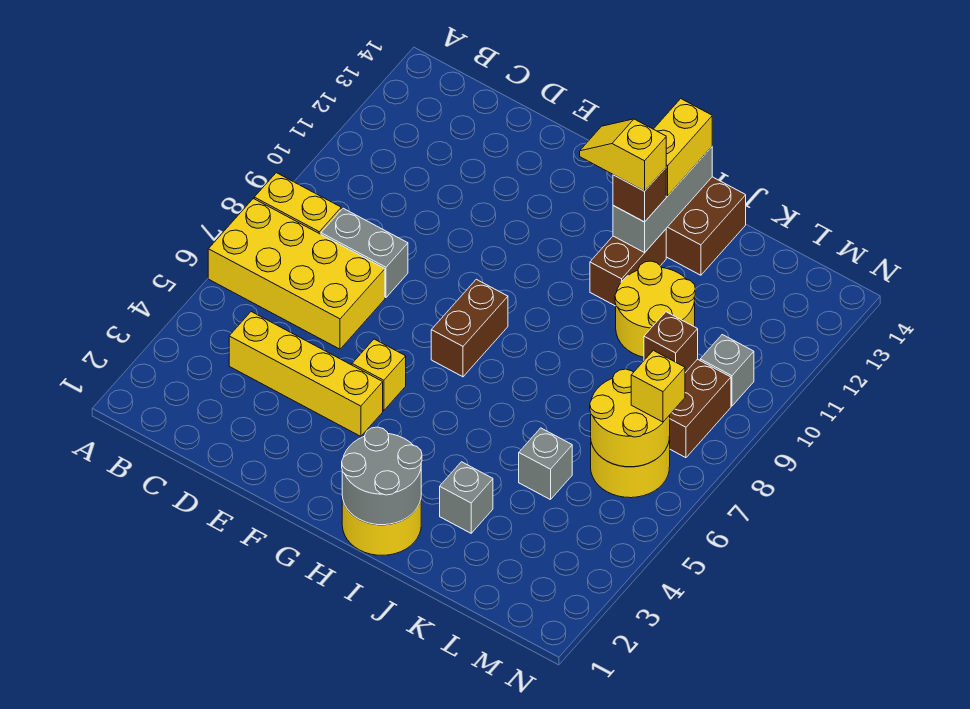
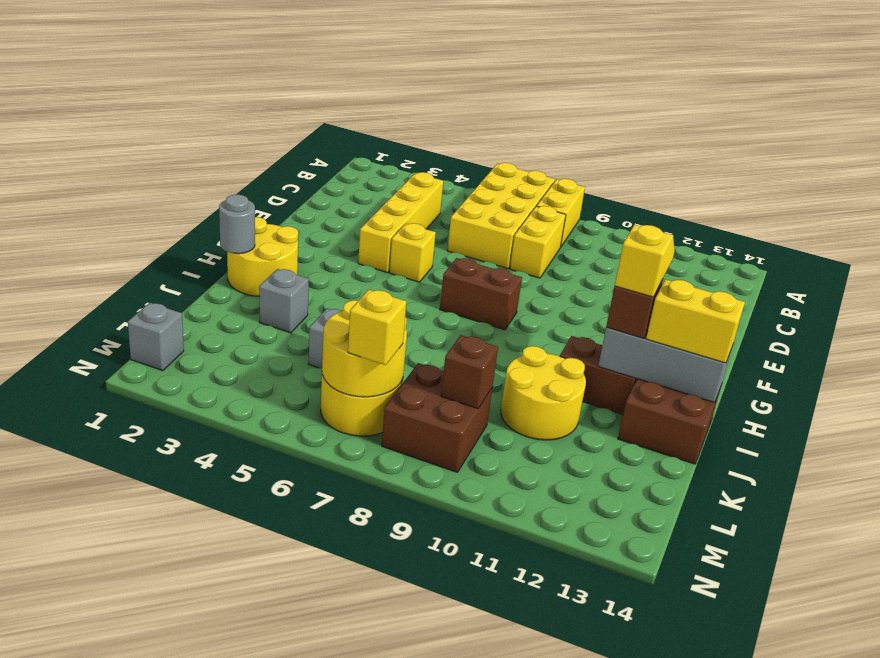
grey 1x2 brick [321,208,408,298] -> yellow 1x2 brick [510,206,566,278]
grey 2x2 round brick [342,427,422,525] -> grey 1x1 round brick [219,194,255,254]
grey 1x1 brick [700,335,754,406] -> grey 1x1 brick moved to [128,303,184,371]

